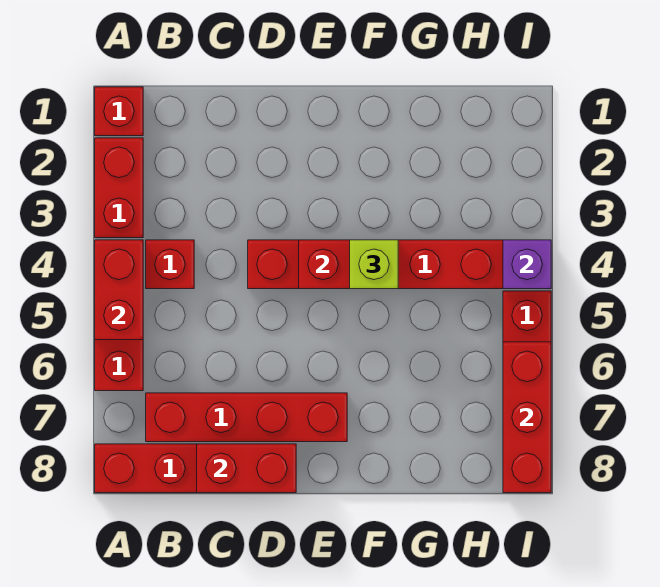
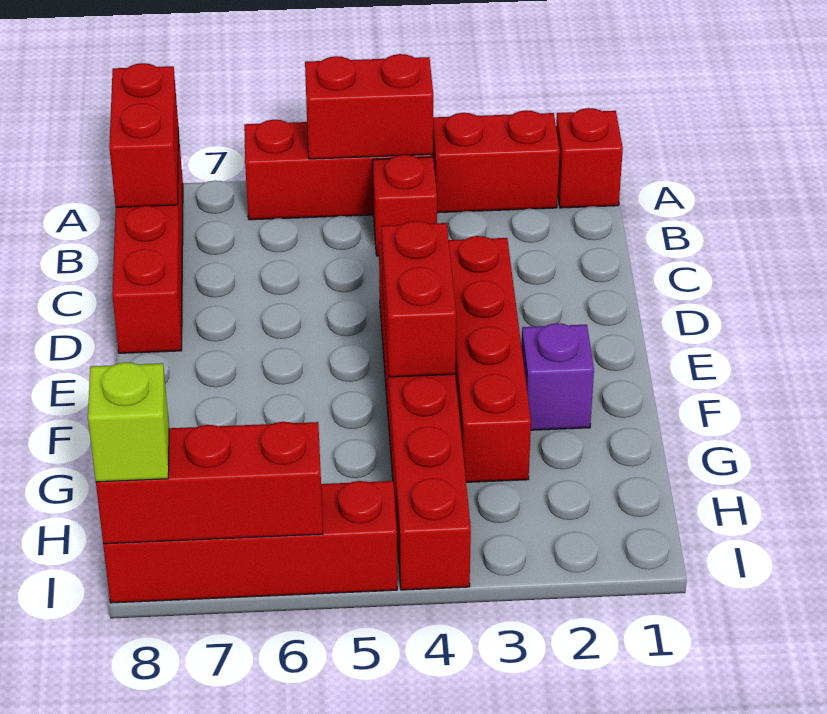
red 1x4 brick [146,393,347,442] -> red 1x4 brick moved to [449,236,531,482]
red 1x2 brick [197,444,296,493] -> red 1x2 brick moved to [109,63,178,207]
lime 1x1 brick [350,240,398,289] -> lime 1x1 brick moved to [88,362,169,482]
purple 1x1 brick [503,240,551,289] -> purple 1x1 brick moved to [521,323,594,430]

